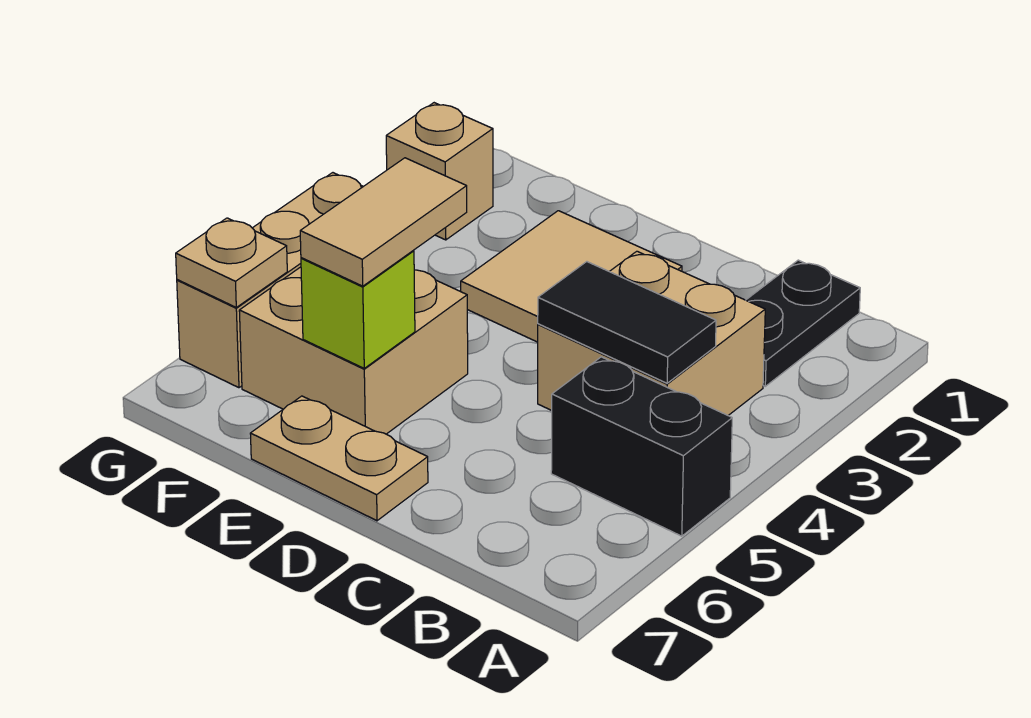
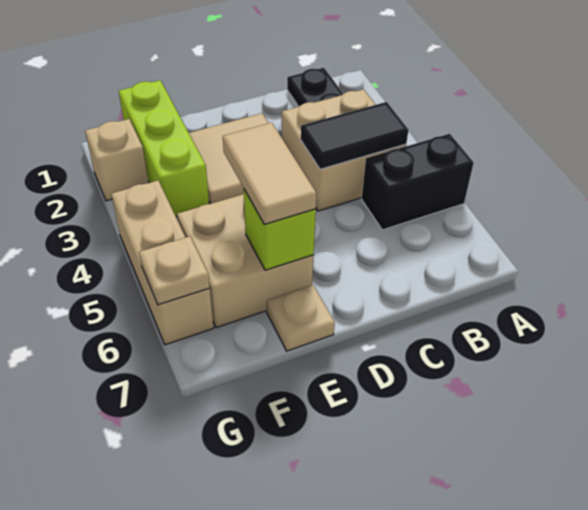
tan 1x2 plate [250,396,428,521] -> tan 1x1 plate [267,285,335,351]
none -> lime 1x3 brick [119,80,209,216]

